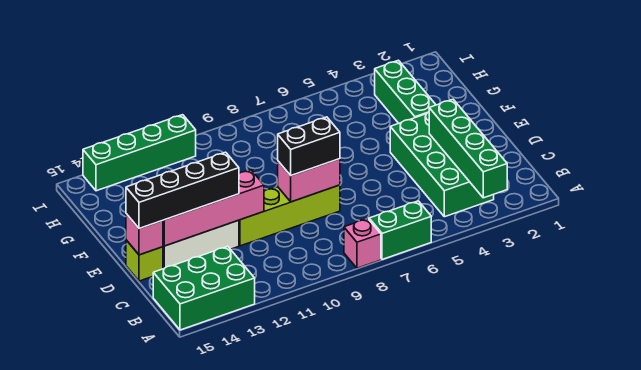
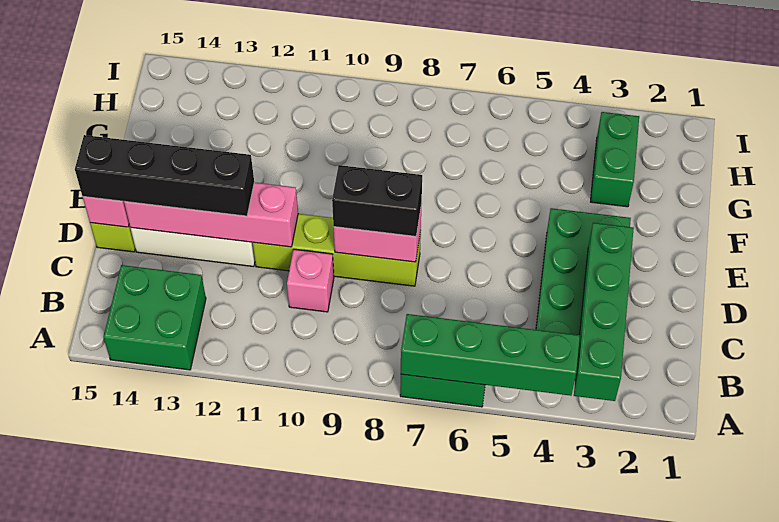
pink 1x1 brick [344,219,381,268] -> pink 1x1 brick moved to [287,249,334,312]
green 2x3 brick [153,246,255,330] -> green 2x2 brick [104,265,206,370]
green 1x3 brick [375,60,436,123] -> green 1x2 brick [590,112,639,207]
green 1x4 brick [83,115,196,191] -> green 1x4 brick moved to [401,314,580,396]

